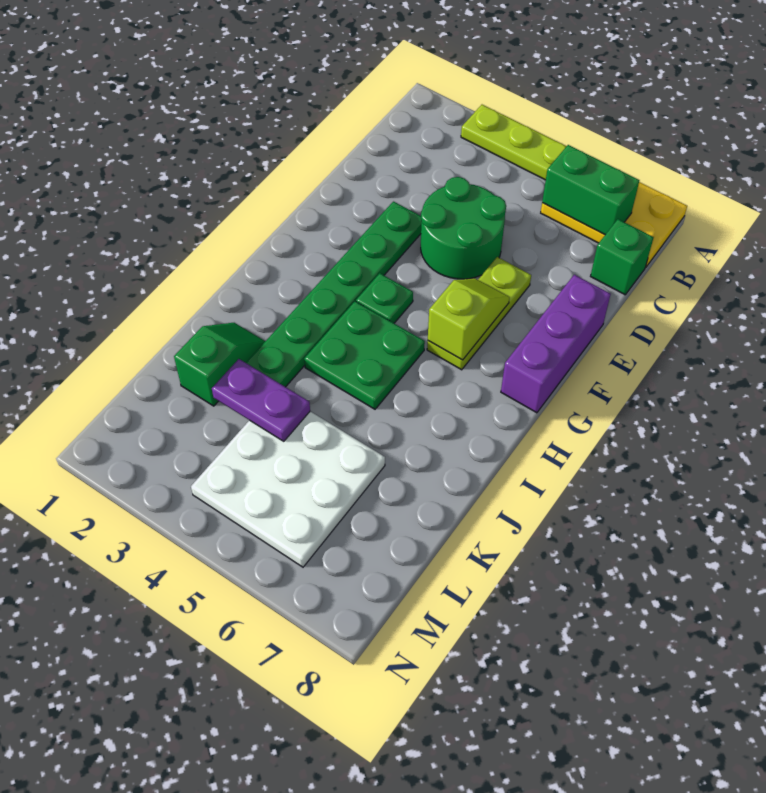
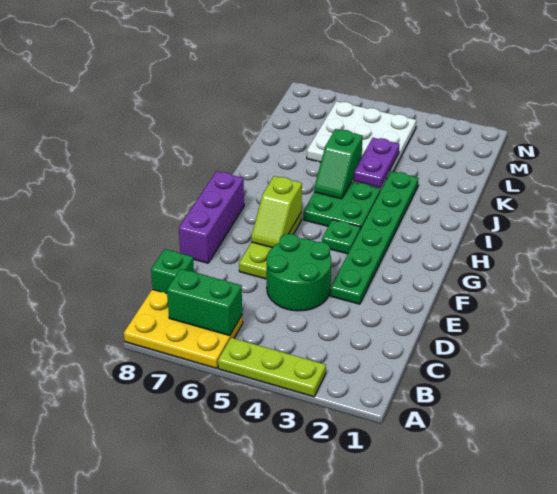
green 1x2 slope [174,323,265,406] -> green 1x2 slope moved to [314,129,363,199]
purple 1x2 plate [212,359,310,441] -> purple 1x2 plate turned to [353,138,399,187]

